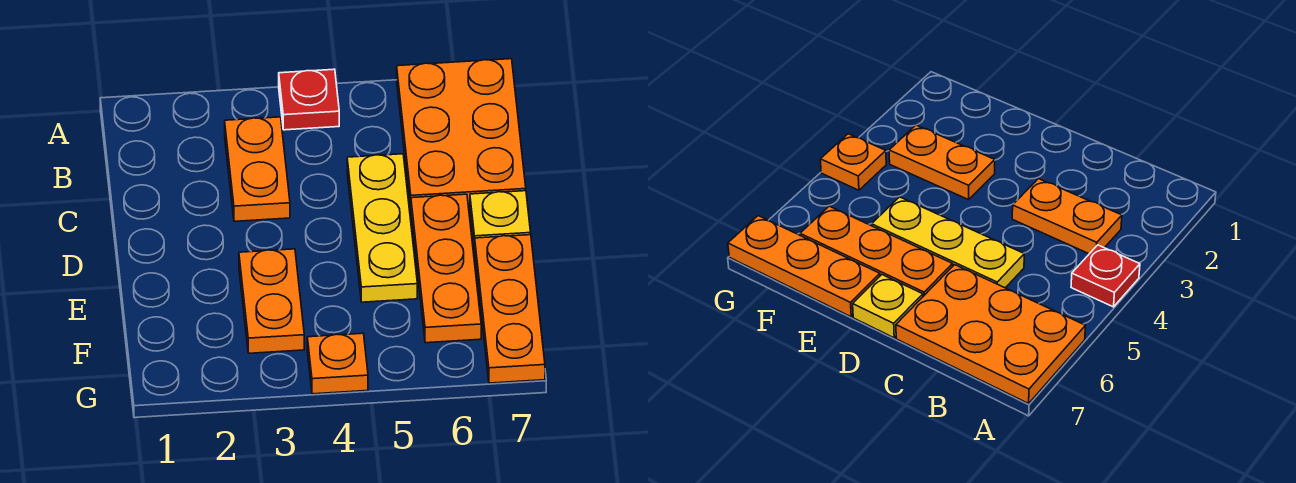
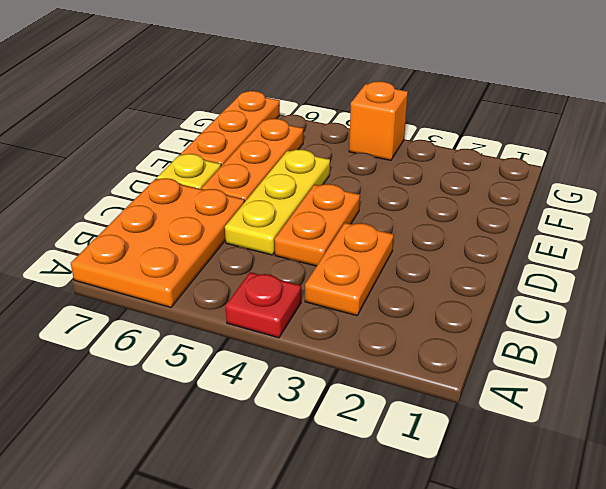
orange 1x2 plate [239,249,304,353] -> orange 1x2 plate moved to [275,184,360,266]
orange 1x1 plate [307,333,368,394] -> orange 1x1 brick [349,81,408,160]

